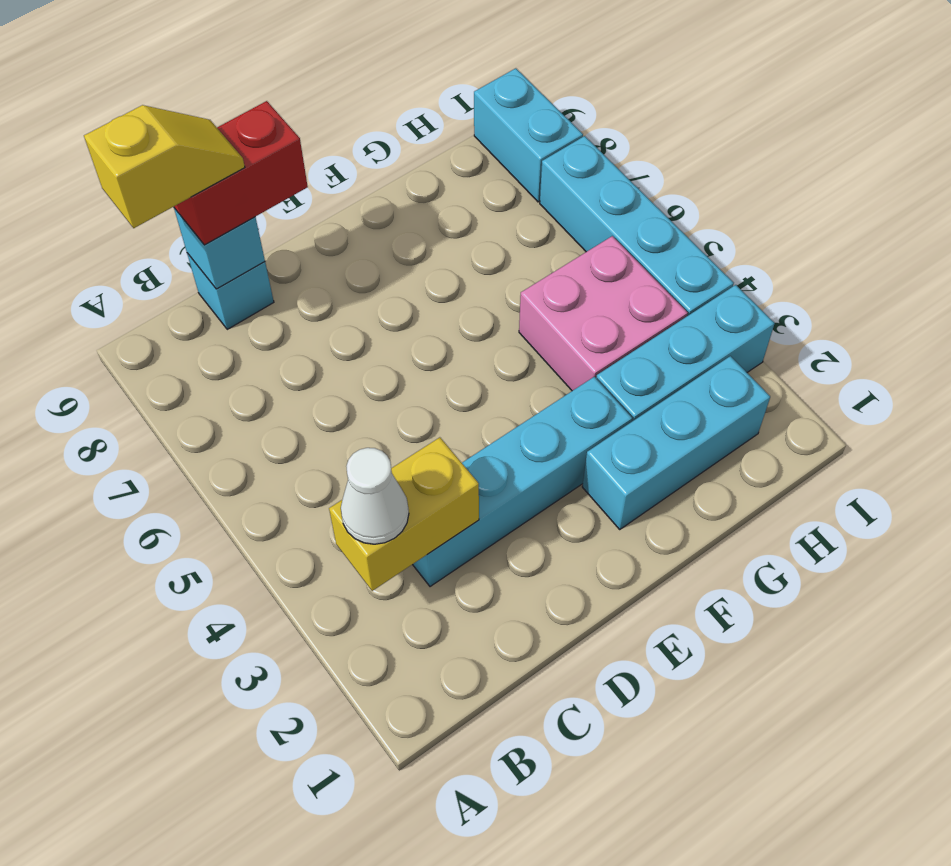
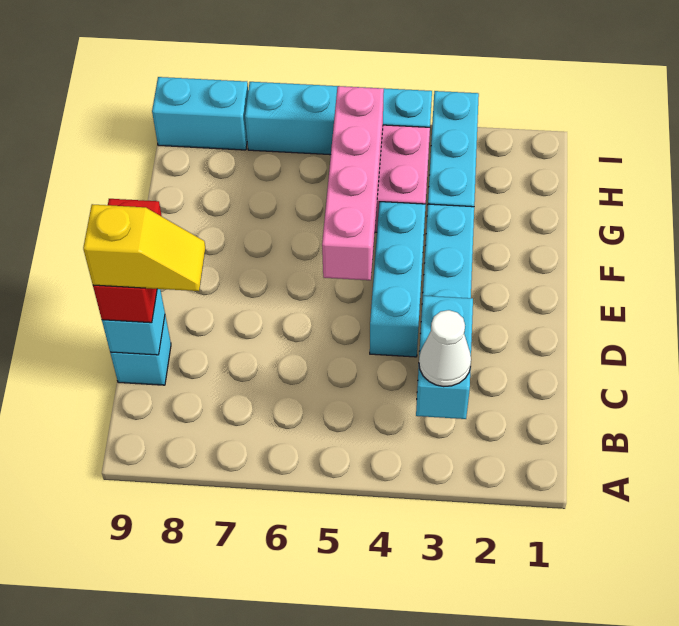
yellow 1x2 brick [329,437,479,591] -> cyan 1x2 brick [416,296,473,419]
yellow 1x2 slope [84,105,245,228] -> yellow 1x2 slope turned to [83,204,205,291]
none -> pink 1x4 brick [322,86,384,280]
cyan 1x3 brick [582,356,770,529] -> cyan 1x3 brick moved to [370,202,426,357]

